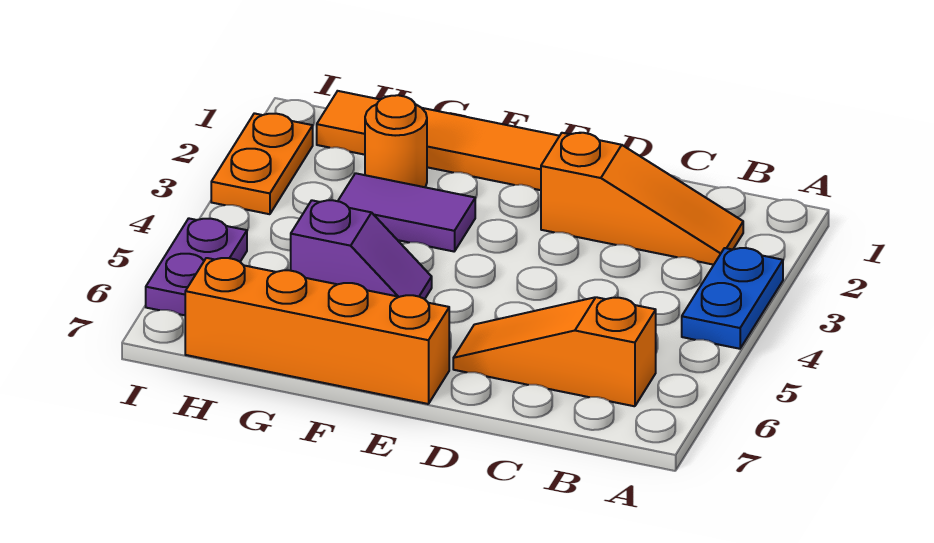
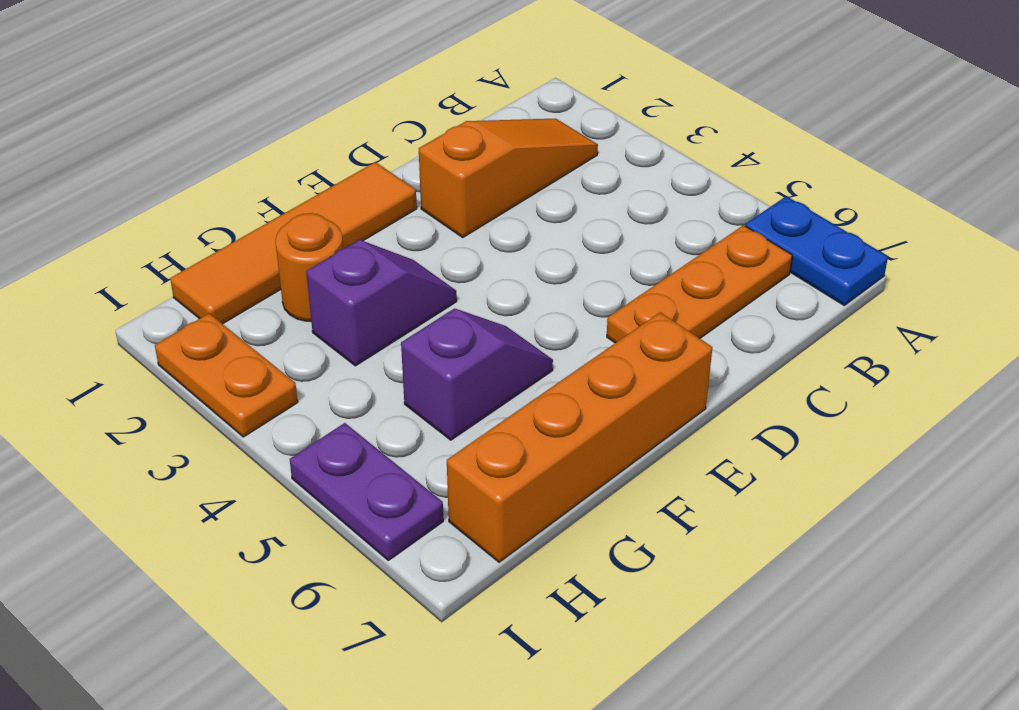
blue 1x2 plate [682,248,783,349] -> blue 1x2 plate moved to [745,196,888,305]
orange 1x3 slope [453,297,656,406] -> orange 1x3 plate [607,225,792,343]
purple 1x2 tile [338,173,475,251] -> purple 1x2 slope [306,240,457,366]

